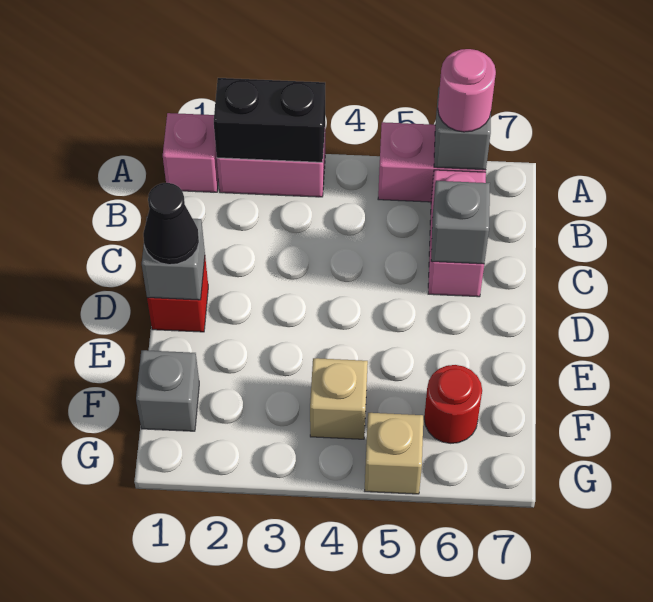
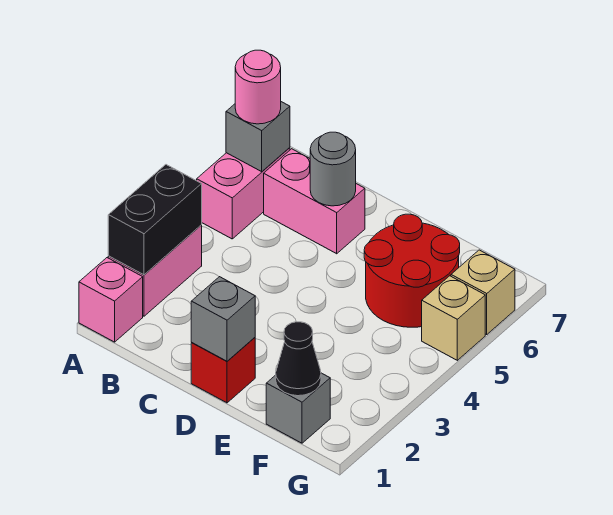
grey 1x1 brick [431,181,490,264] -> grey 1x1 round brick [310,132,356,206]
black 1x1 cone [143,183,199,265] -> black 1x1 cone moved to [276,322,321,396]
tan 1x1 brick [310,358,368,439] -> tan 1x1 brick moved to [451,250,515,334]
red 1x1 round brick [424,365,482,443] -> red 2x2 round brick [364,214,460,327]

